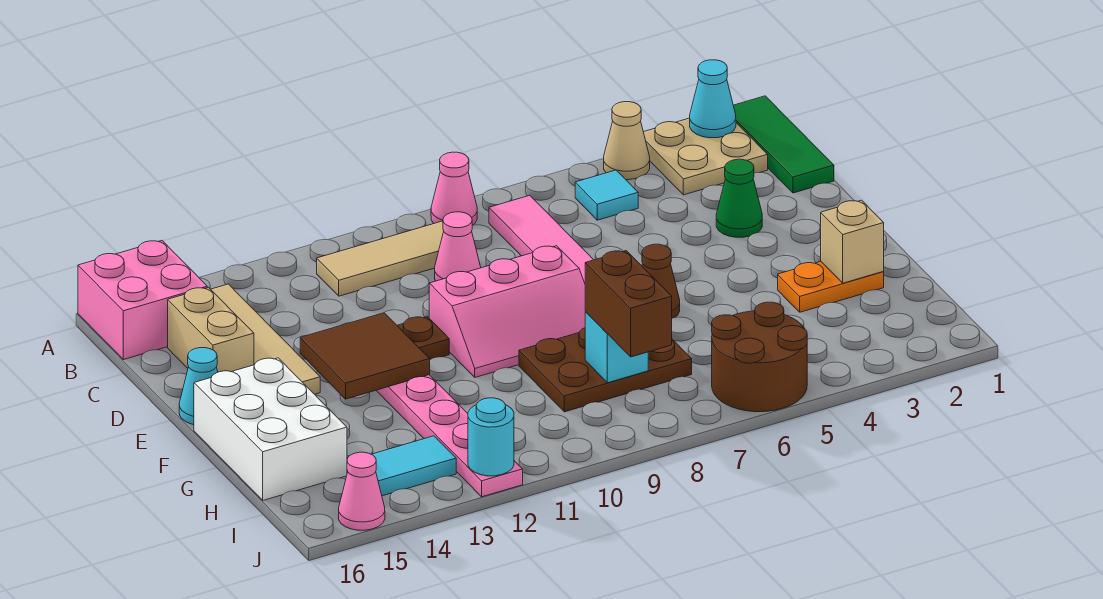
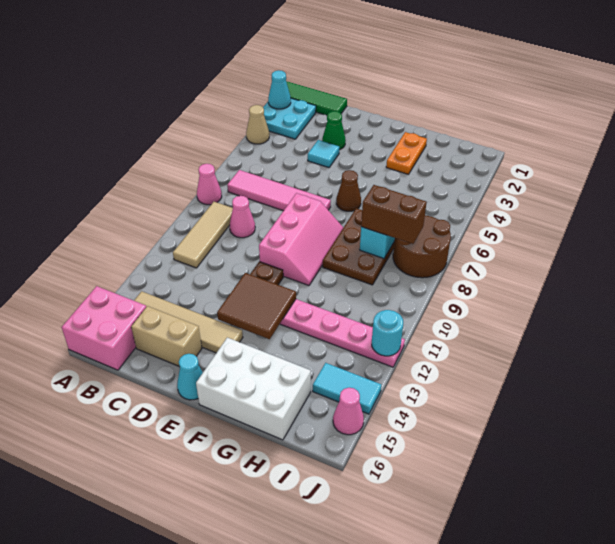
tan 2x2 plate [644,118,768,195] -> cyan 2x2 plate [263,98,316,139]
cyan 1x1 tile [575,170,638,220] -> cyan 1x1 tile moved to [308,140,339,168]
tan 1x1 brick [821,200,884,283] -> none
brown 2x2 round brick [712,302,807,412] -> brown 2x2 round brick moved to [393,216,451,278]
cyan 1x2 tile [372,436,456,496] -> cyan 1x2 tile turned to [313,363,381,414]

